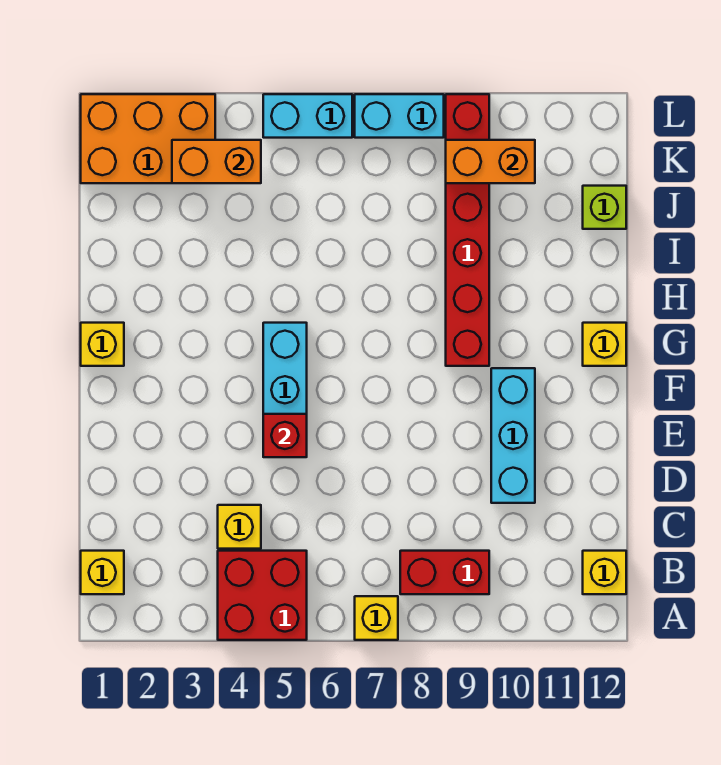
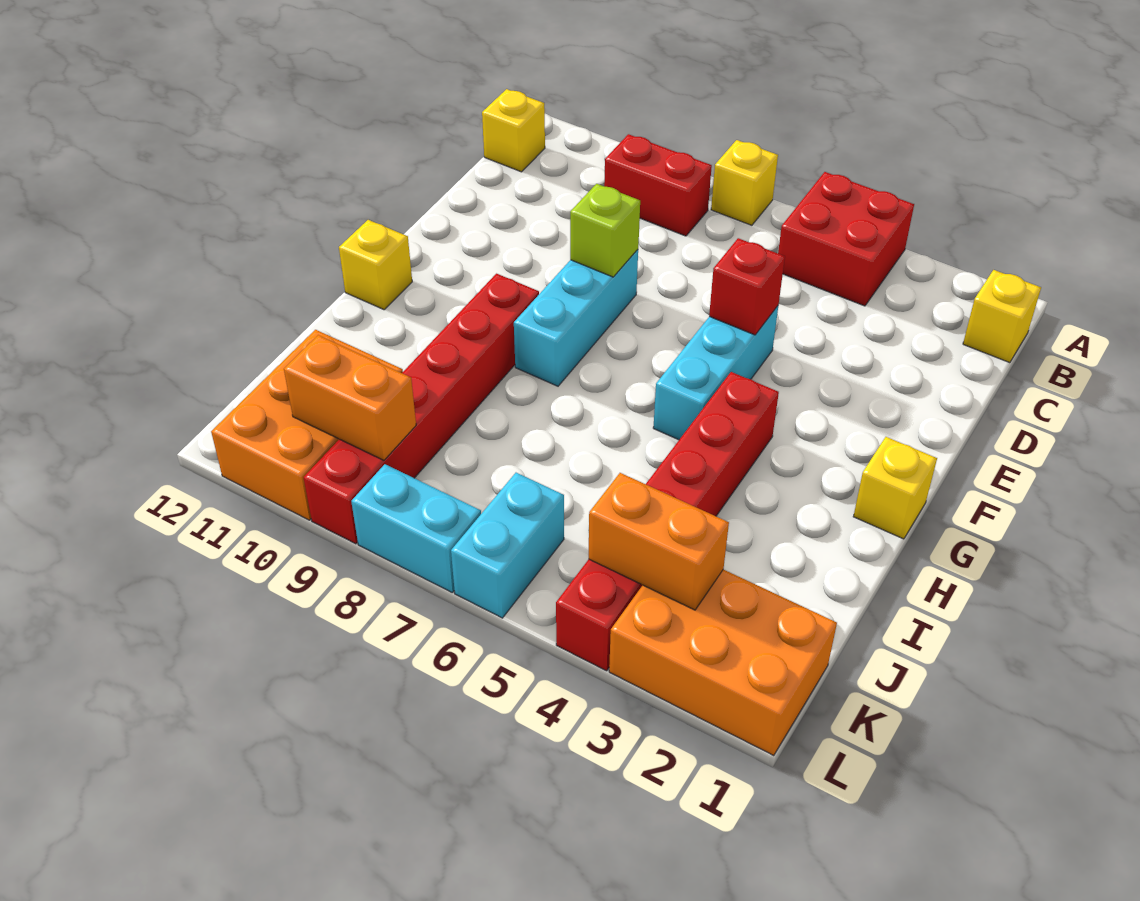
yellow 1x1 brick [218,505,261,549] -> none
cyan 1x3 brick [491,368,535,503] -> cyan 1x3 brick moved to [514,250,638,386]
none -> red 1x6 brick [556,372,779,671]
none -> orange 2x3 brick [211,330,403,520]
lime 1x1 brick [583,186,626,229] -> lime 1x1 brick moved to [570,184,640,277]
cyan 1x2 brick [263,94,352,138] -> cyan 1x2 brick turned to [451,473,564,618]

